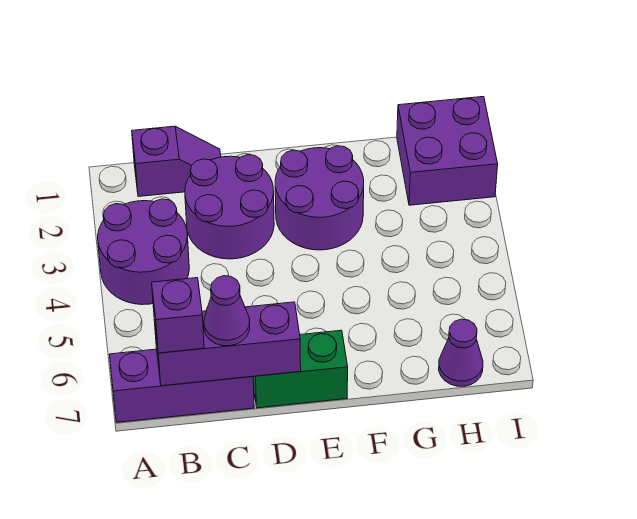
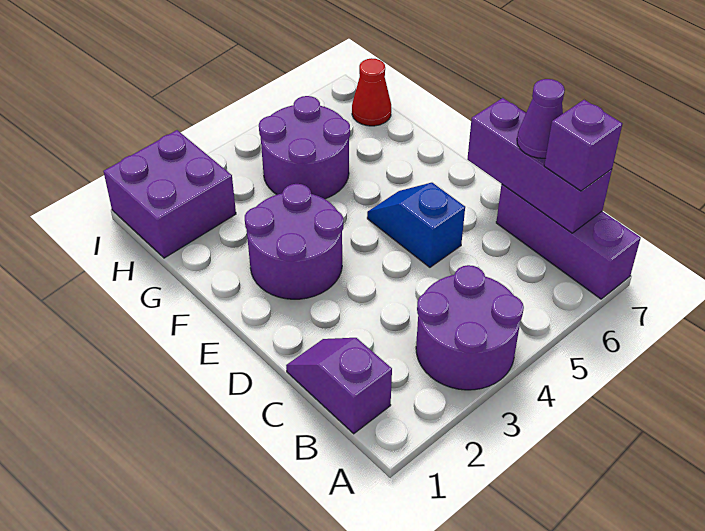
purple 2x2 round brick [185,155,274,259] -> purple 2x2 round brick moved to [259,96,350,199]
none -> blue 1x2 slope [367,183,465,267]
green 1x2 brick [253,330,348,408] -> none
purple 1x1 cone [439,319,483,386] -> red 1x1 cone [352,58,391,126]

